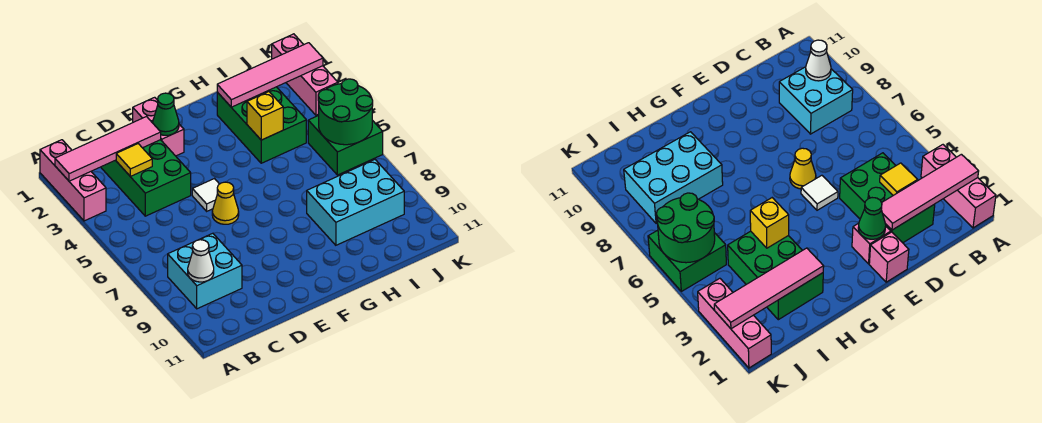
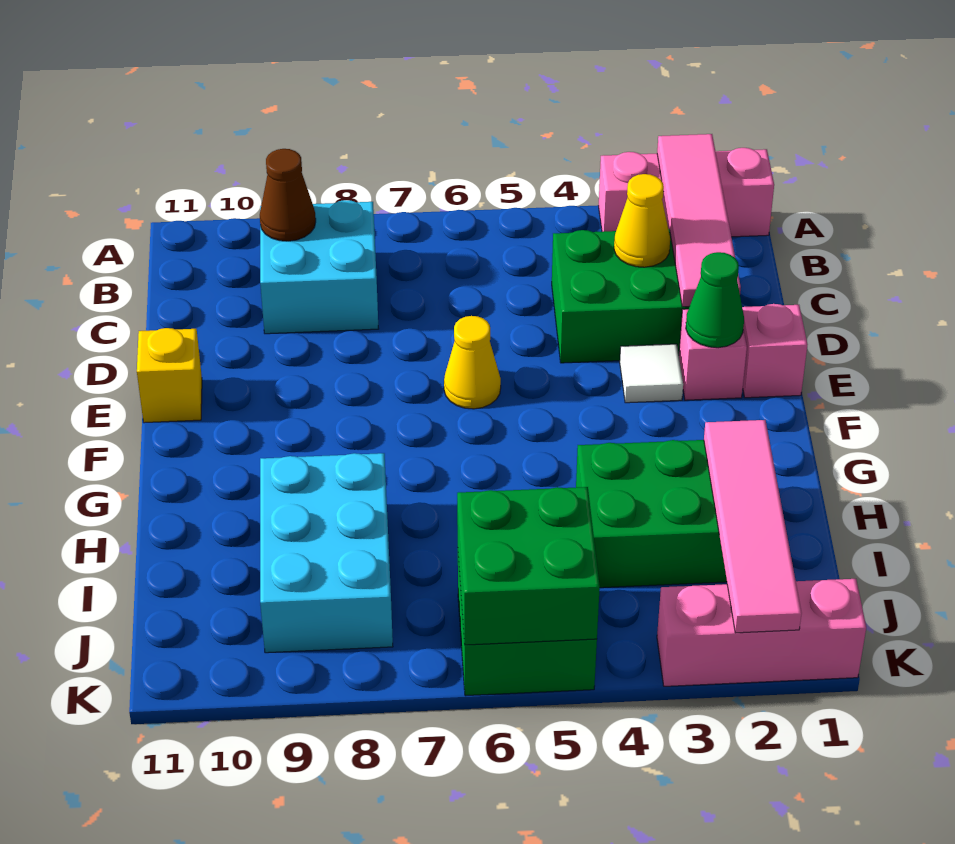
white 1x1 cone [188,240,214,282] -> brown 1x1 cone [260,149,316,241]
yellow 1x1 tile [116,144,152,176] -> yellow 1x1 cone [614,174,670,267]
white 1x1 tile [192,179,219,211] -> white 1x1 tile moved to [620,344,683,403]
yellow 1x1 brick [247,92,283,140] -> yellow 1x1 brick moved to [137,328,202,423]
green 2x2 round brick [318,79,373,145] -> green 2x2 brick [457,487,600,645]

